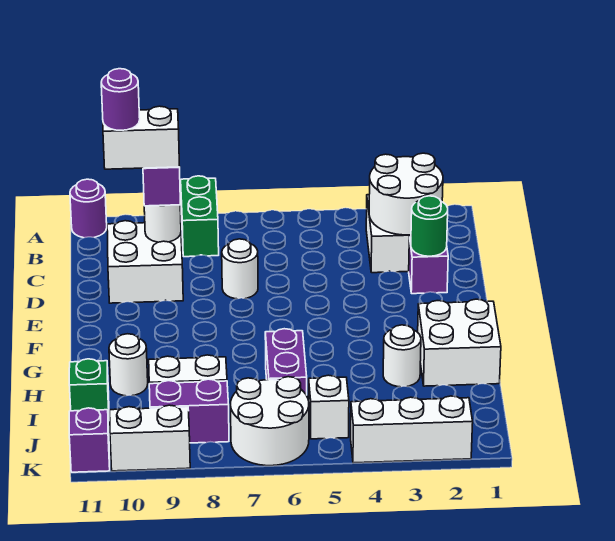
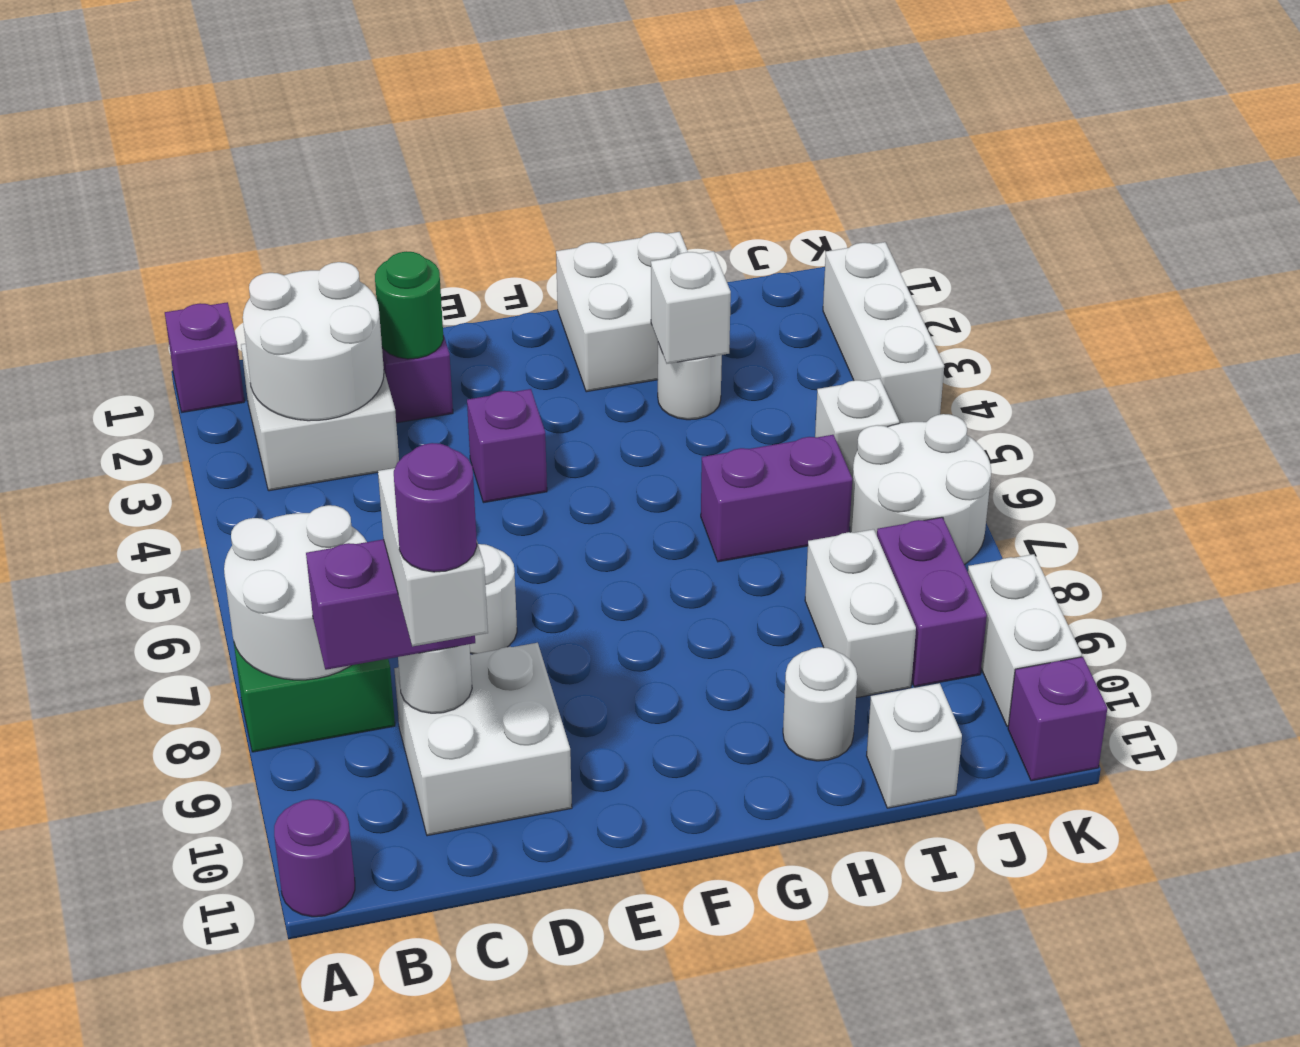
none -> purple 1x1 brick [165,302,244,412]
none -> white 2x2 round brick [224,505,367,680]
none -> purple 1x1 brick [467,389,547,503]
none -> white 1x1 brick [651,251,731,364]
green 1x1 brick [69,359,109,421] -> white 1x1 brick [867,683,962,808]

